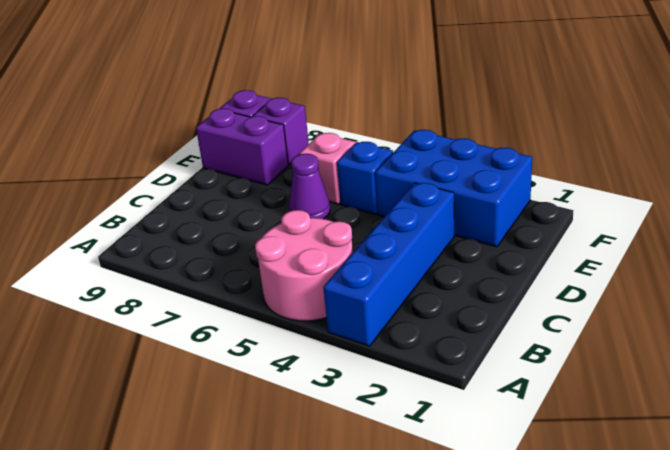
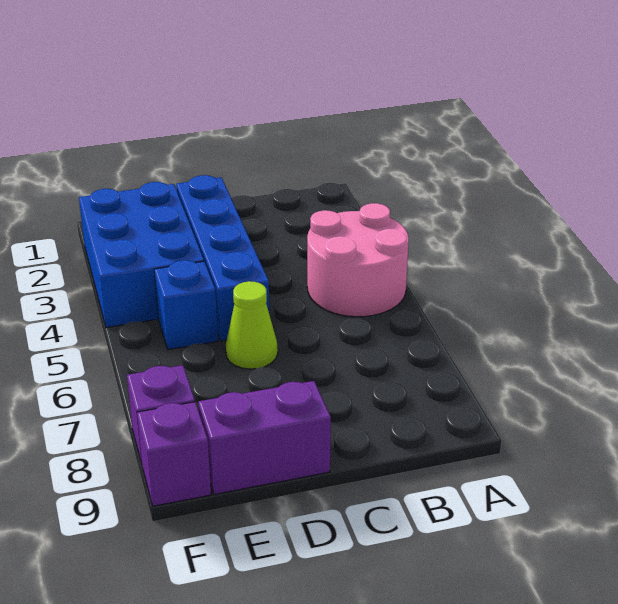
blue 1x4 brick [323,183,454,346] -> blue 1x4 brick turned to [176,175,269,341]
purple 1x1 cone [289,154,330,219] -> lime 1x1 cone [226,281,278,369]
pink 1x1 brick [300,133,355,204] -> none
purple 1x2 brick [196,108,288,185] -> purple 1x2 brick turned to [198,381,331,494]

